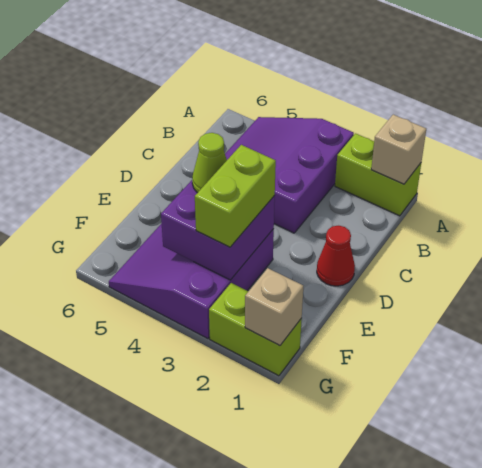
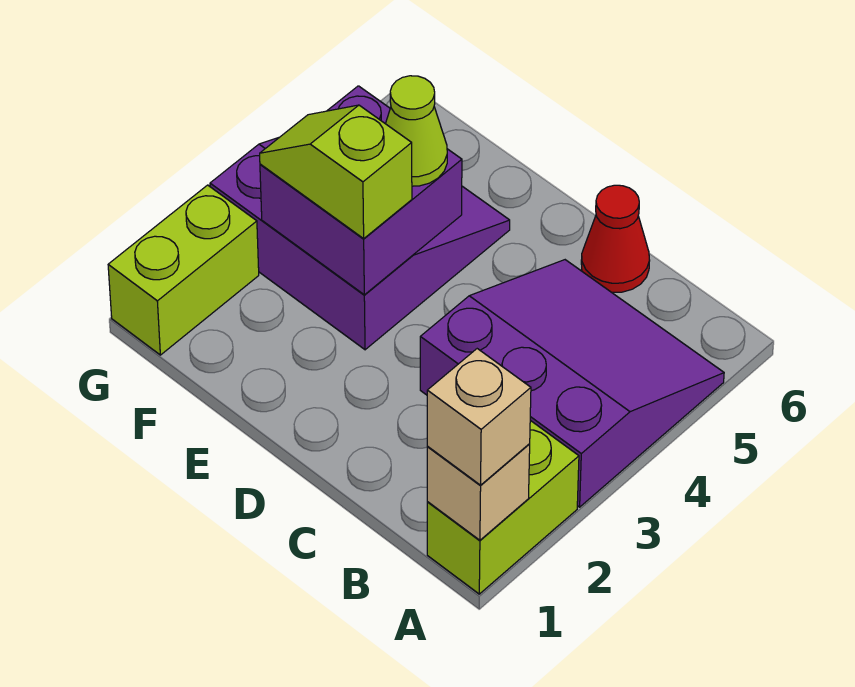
red 1x1 cone [317,226,355,286] -> red 1x1 cone moved to [581,185,650,292]
lime 1x2 brick [195,145,276,247] -> lime 1x2 slope [260,105,412,239]
tan 1x1 brick [245,268,303,346] -> tan 1x1 brick moved to [427,349,531,485]

